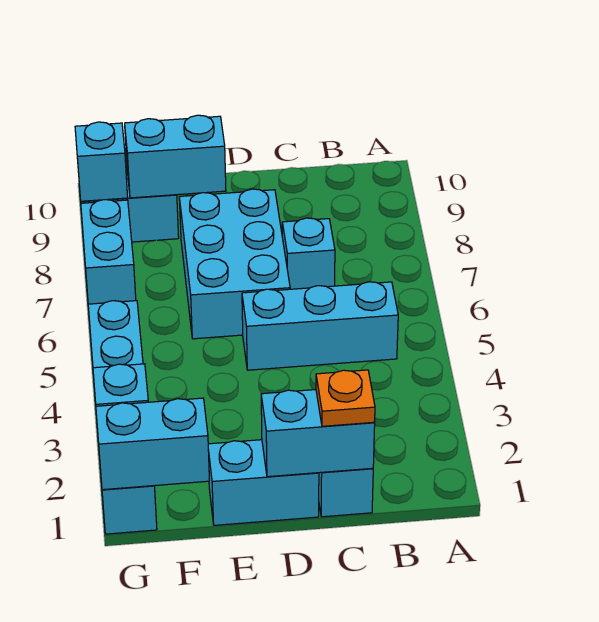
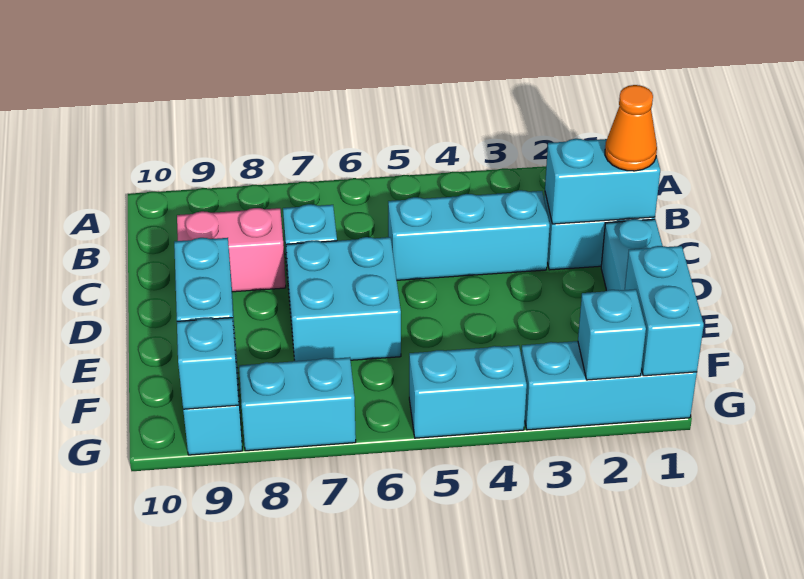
cyan 1x3 brick [242,282,398,370] -> cyan 1x3 brick turned to [388,190,550,280]
cyan 1x2 brick [261,390,375,477] -> cyan 1x2 brick turned to [545,139,660,224]
orange 1x1 plate [316,370,375,426] -> orange 1x1 cone [605,85,657,171]
none -> pink 1x2 brick [177,208,286,292]
cyan 2x3 brick [179,189,290,339] -> cyan 2x2 brick [286,237,401,361]

